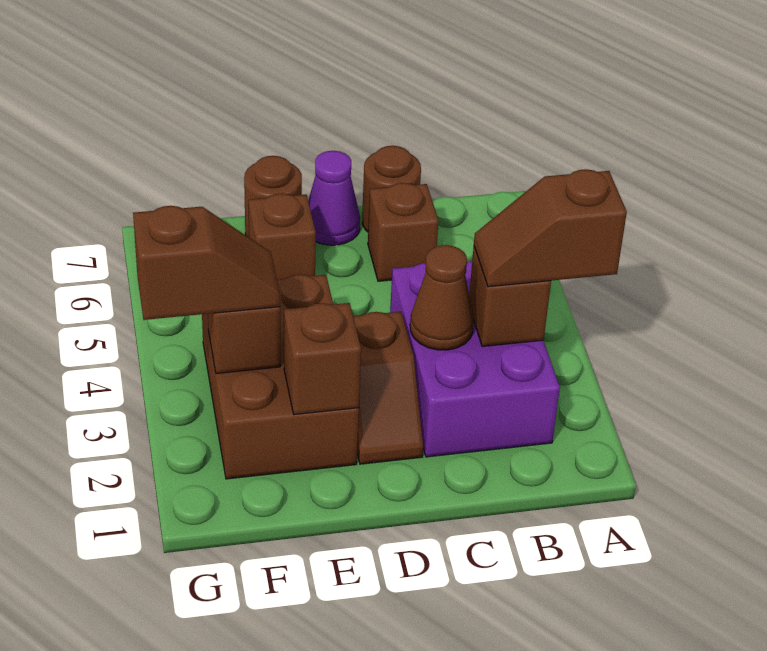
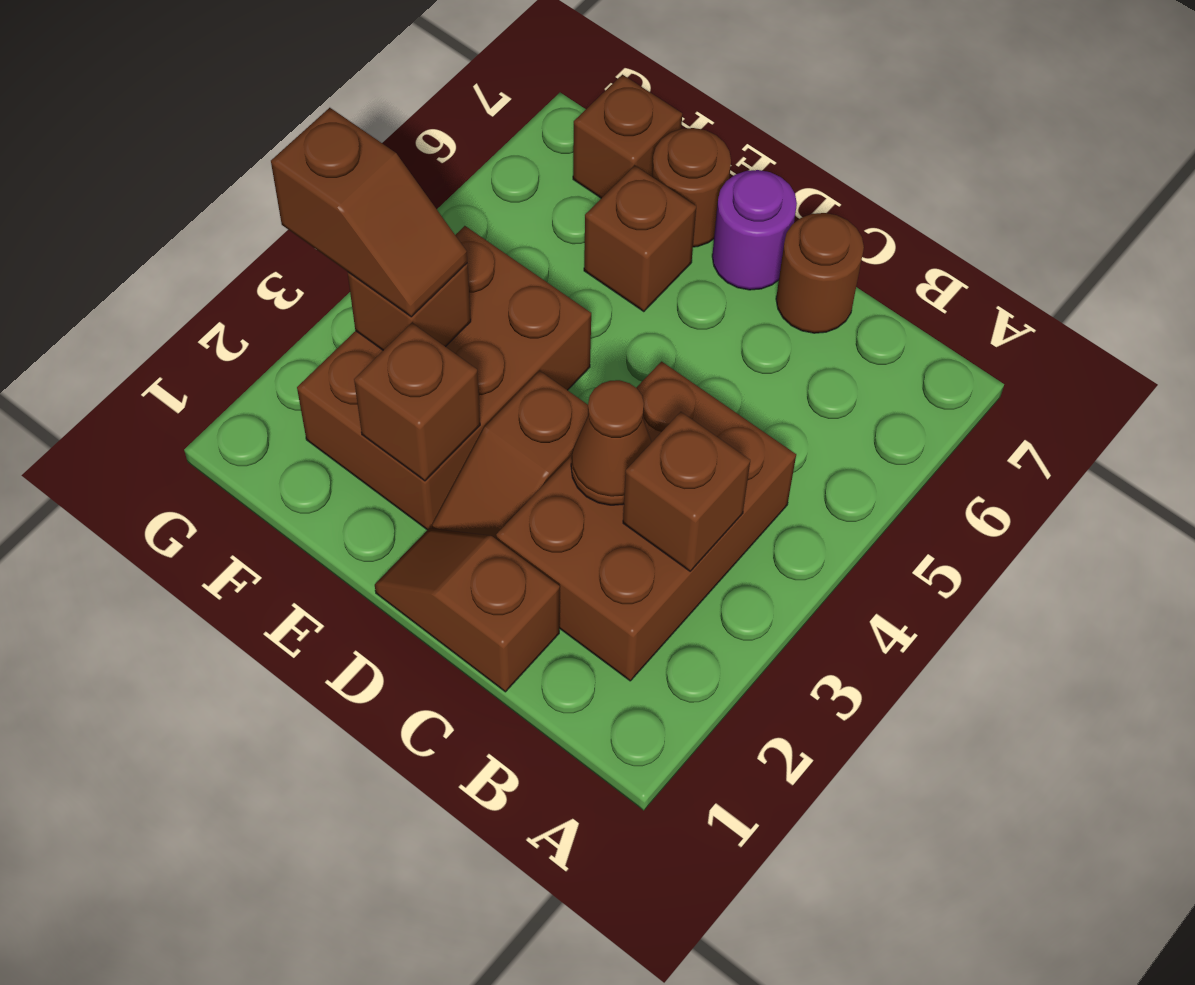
brown 1x2 slope [474,169,627,287] -> brown 1x2 slope moved to [375,528,560,692]
purple 2x3 brick [390,261,560,457] -> brown 2x3 brick [496,362,796,681]
brown 1x1 brick [368,183,438,281] -> brown 1x1 brick moved to [573,75,682,198]
purple 1x1 cone [308,151,360,245] -> purple 1x1 round brick [712,170,797,290]

